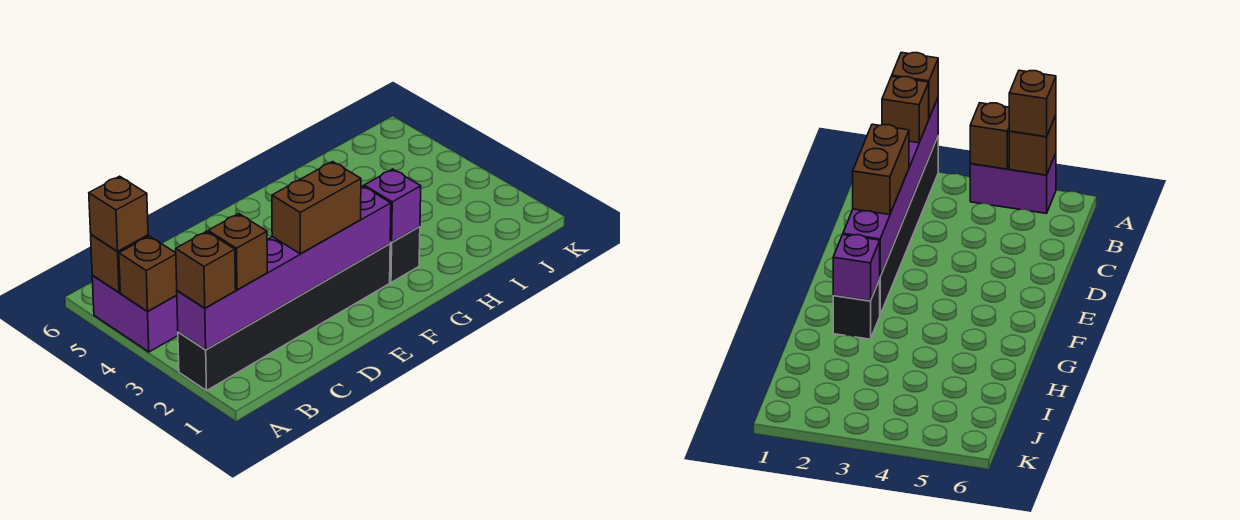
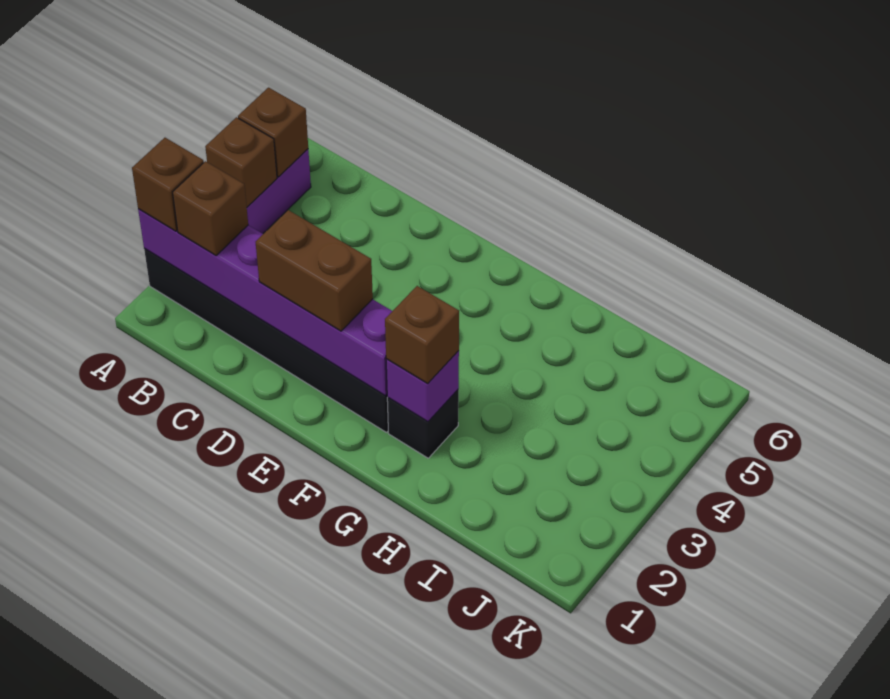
brown 1x1 brick [89,176,148,252] -> brown 1x1 brick moved to [385,286,459,383]

